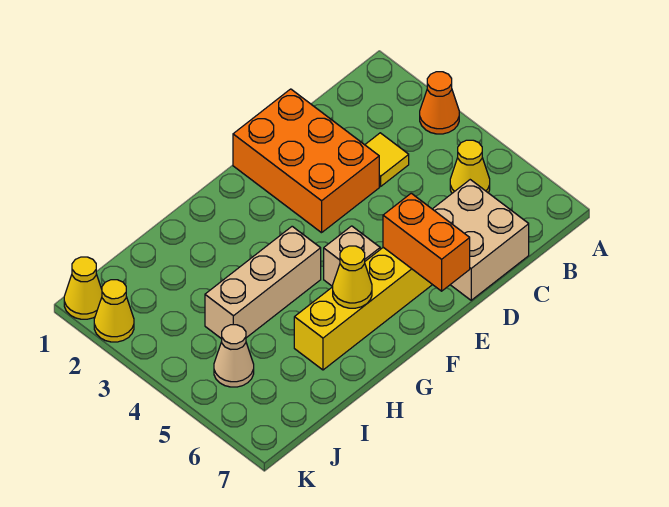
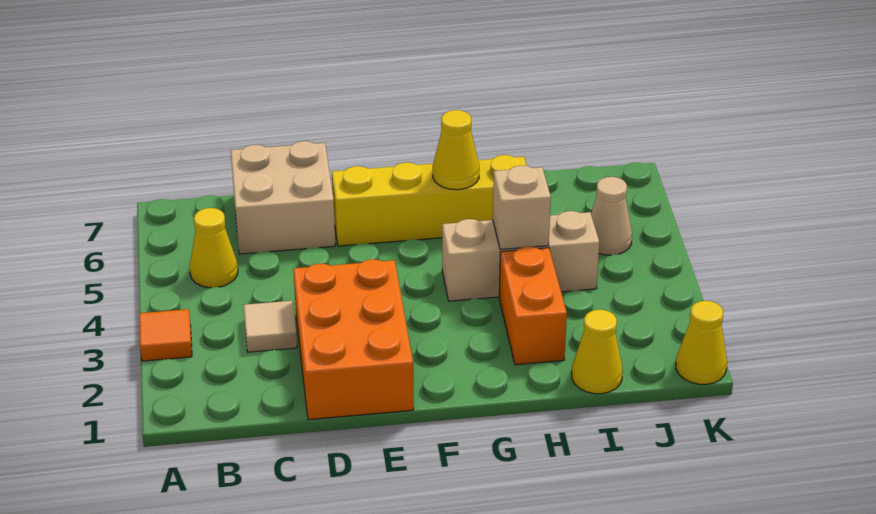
orange 1x1 cone [420,72,459,134] -> orange 1x1 tile [139,309,192,361]
yellow 1x1 tile [365,133,409,186] -> tan 1x1 tile [244,301,297,352]
orange 1x2 brick [383,193,470,291] -> orange 1x2 brick moved to [499,247,567,365]
tan 1x1 brick [324,226,380,287] -> tan 1x1 brick moved to [493,166,551,250]
yellow 1x1 cone [94,280,134,342] -> yellow 1x1 cone moved to [572,310,623,394]

